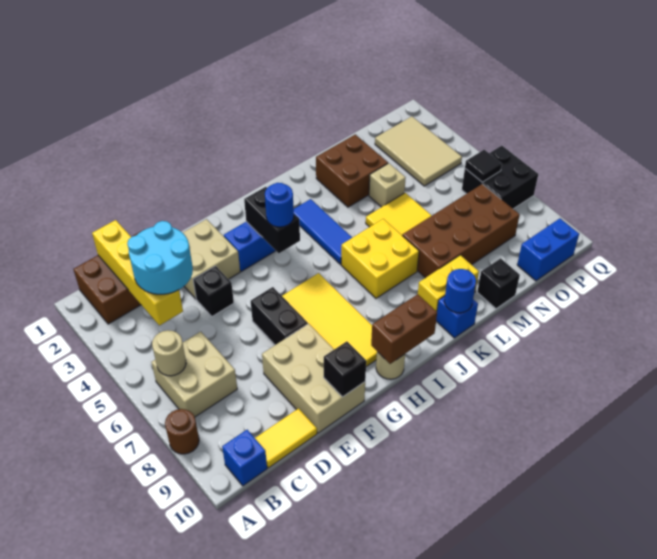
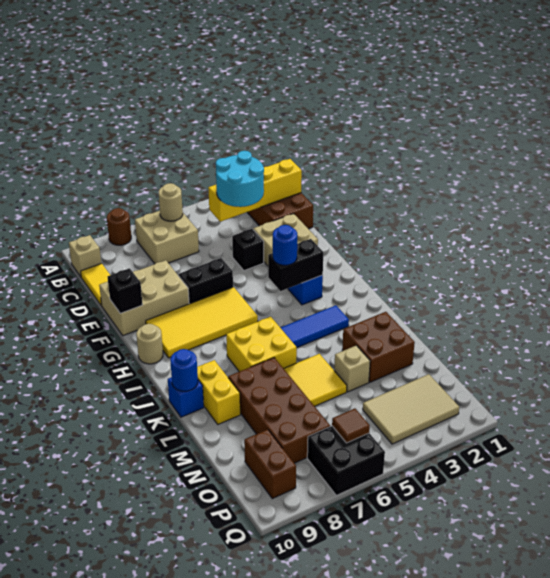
blue 1x1 brick [222,430,267,486] -> tan 1x1 brick [69,235,101,277]
brown 1x2 brick [371,294,437,364] -> brown 1x2 brick moved to [244,429,296,499]
black 1x1 brick [477,258,520,309] -> none
blue 1x2 brick [517,218,579,281] -> none
black 1x1 tile [465,150,502,182] -> brown 1x1 tile [332,408,370,443]

